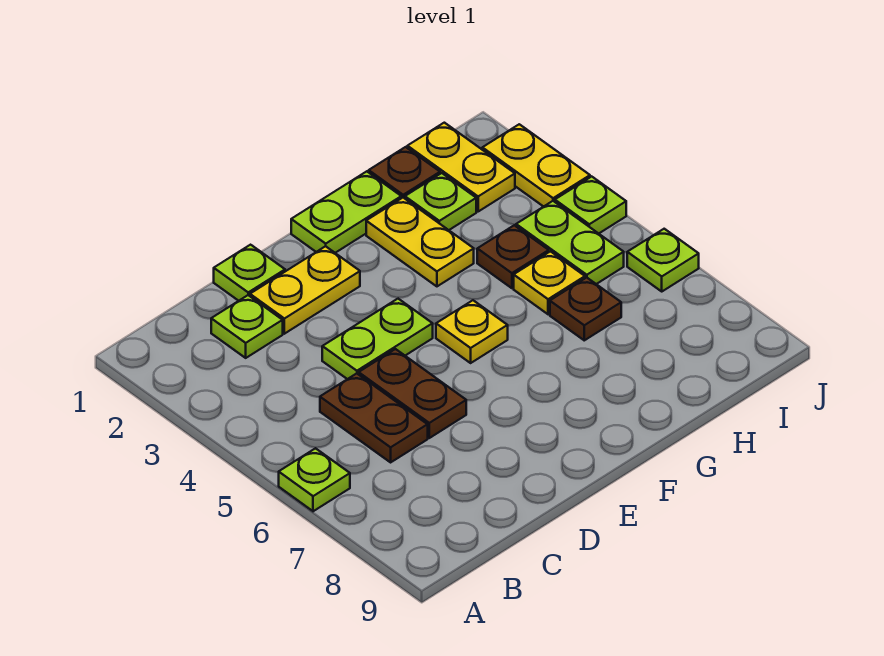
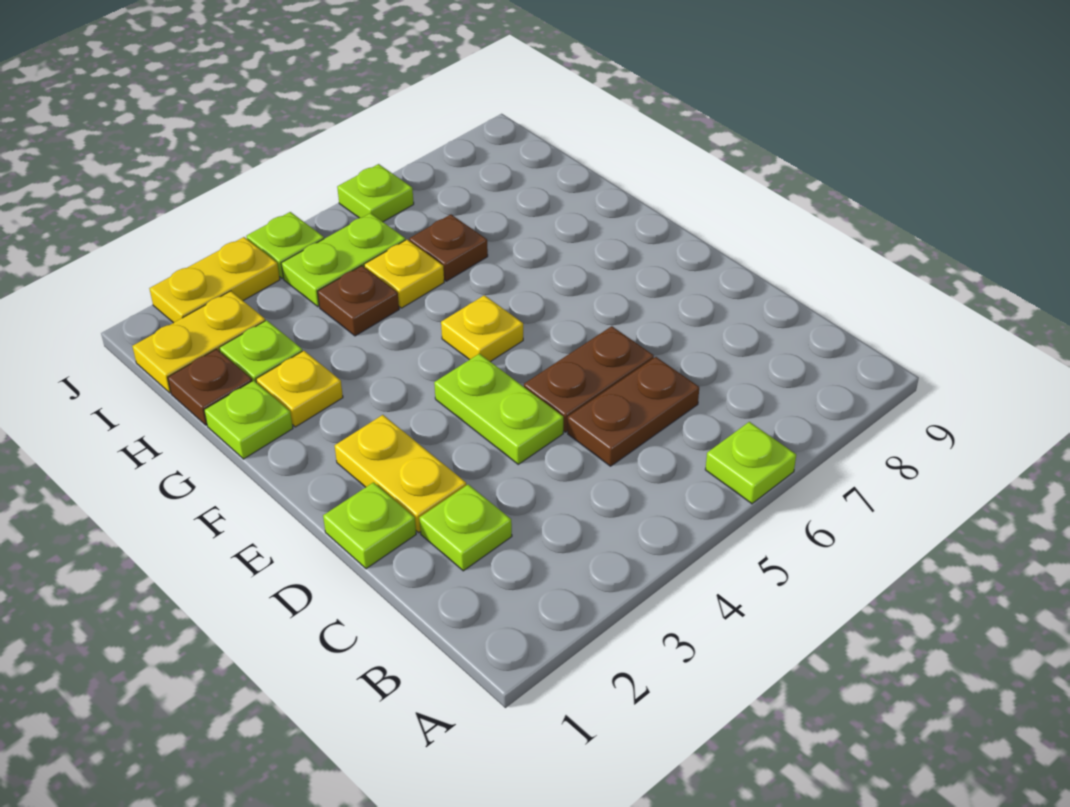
lime 1x2 plate [291,171,401,253] -> lime 1x1 plate [204,380,293,459]
yellow 1x2 plate [366,198,474,286] -> yellow 1x1 plate [256,351,343,427]

